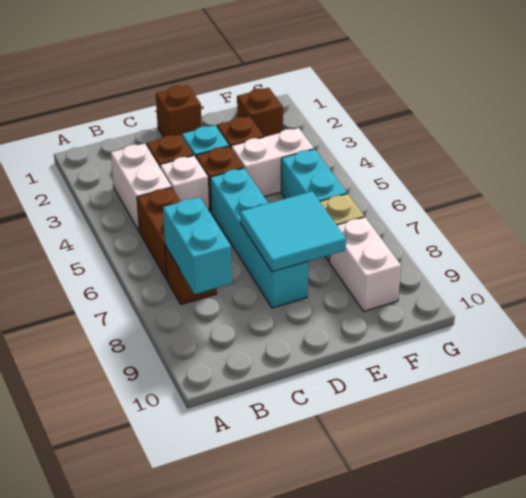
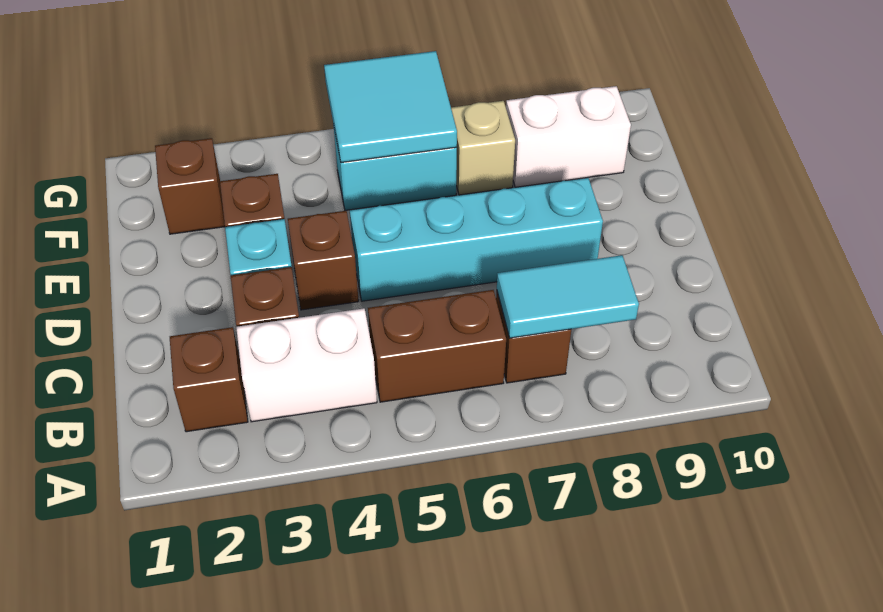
cyan 1x2 brick [163,197,232,294] -> cyan 1x2 tile [497,255,639,338]
white 1x1 brick [160,156,209,211] -> none
brown 1x1 brick [156,85,202,137] -> brown 1x1 brick moved to [170,327,248,432]
cyan 2x2 tile [240,192,346,272] -> cyan 2x2 tile moved to [324,51,457,163]
white 1x2 brick [231,128,314,197] -> none

